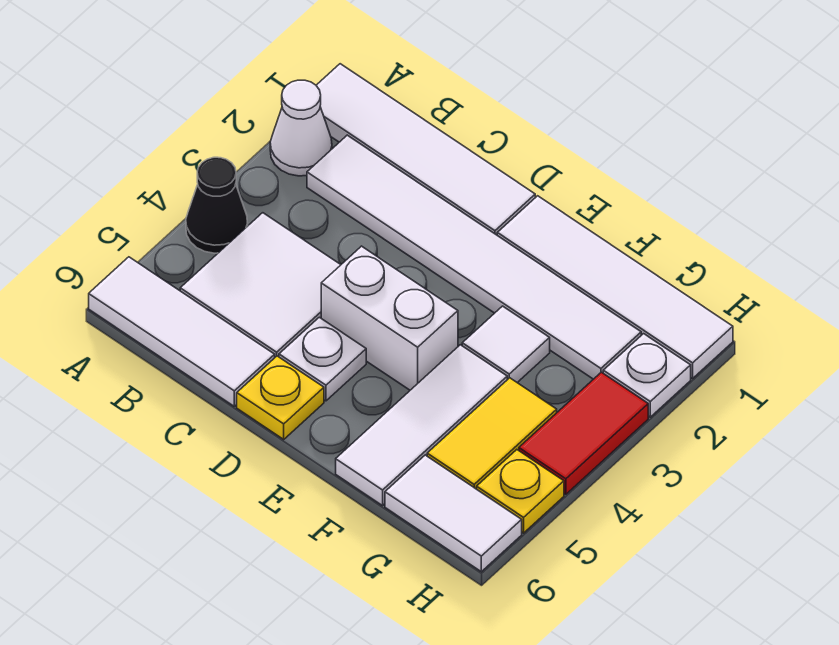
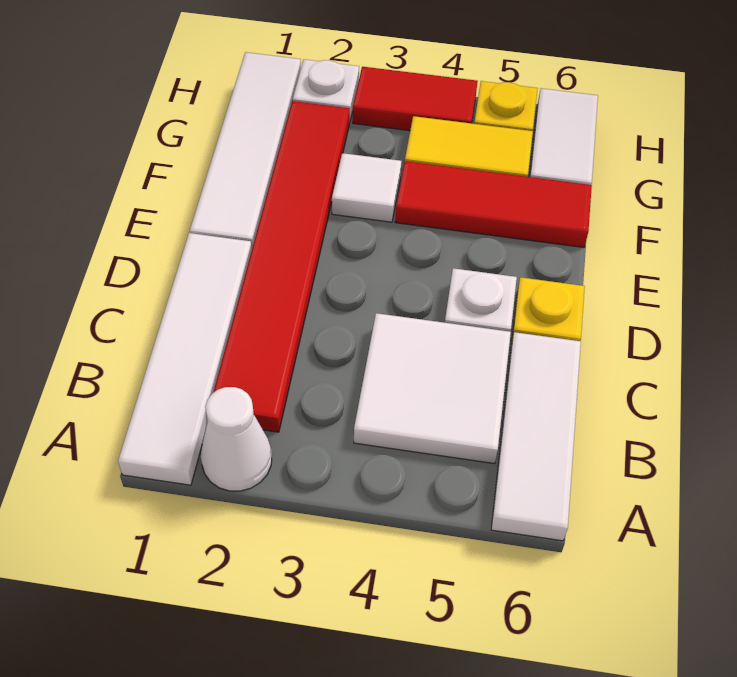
black 1x1 cone [186,157,248,253] -> none
white 1x6 tile [307,135,641,379] -> red 1x6 tile [213,101,349,432]
white 1x2 brick [321,246,458,390] -> none
white 1x3 tile [336,345,507,506] -> red 1x3 tile [395,161,592,247]

